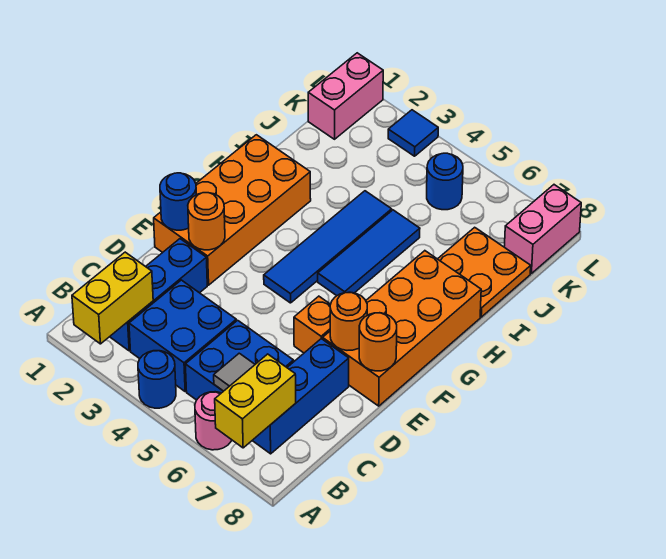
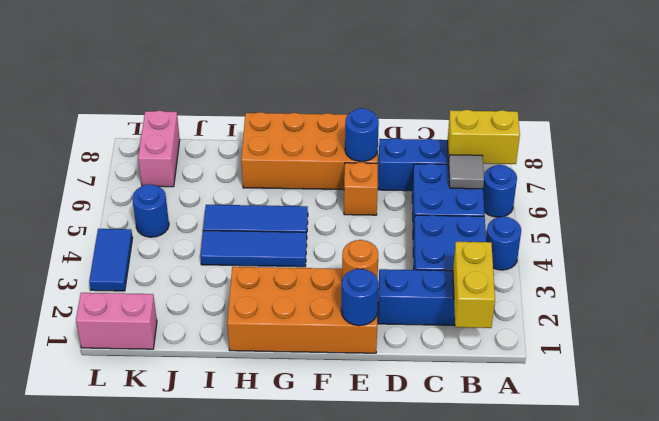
yellow 1x2 brick [72,252,153,344] -> yellow 1x2 brick turned to [453,242,495,328]
pink 1x1 round brick [195,392,232,450] -> blue 1x1 round brick [483,165,517,217]
orange 1x1 round brick [330,292,367,350] -> blue 1x1 round brick [345,108,379,162]
orange 1x1 round brick [359,313,397,371] -> none
blue 1x4 tile [264,191,392,303] -> blue 1x3 tile [200,231,307,267]
orange 2x2 plate [438,227,531,317] -> none
pink 1x2 brick [504,185,581,273] -> pink 1x2 brick turned to [138,111,180,187]
blue 1x1 tile [388,110,438,156] -> blue 1x2 tile [89,229,133,291]

